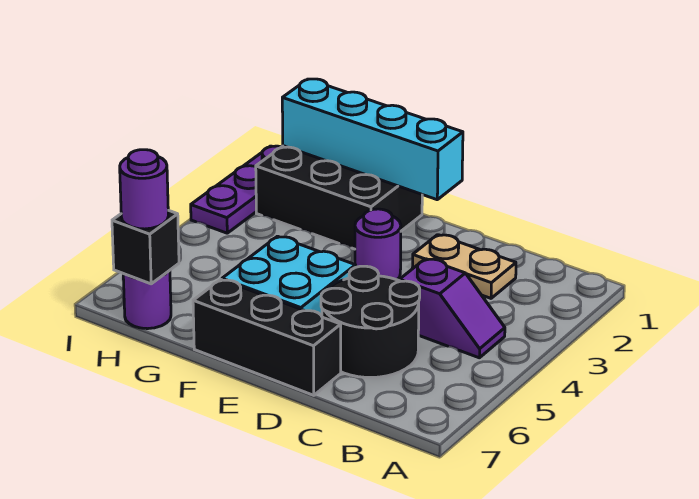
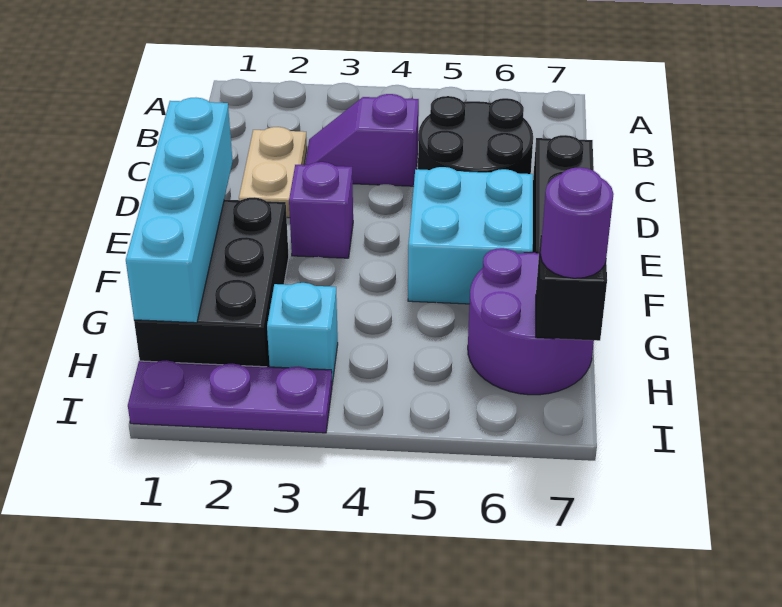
purple 1x2 slope [400,259,505,358] -> purple 1x2 slope turned to [305,94,419,186]
purple 1x1 round brick [355,209,401,280] -> purple 1x1 brick [289,162,353,258]
none -> cyan 1x1 brick [267,283,338,384]
purple 1x1 round brick [123,270,171,329] -> purple 2x2 round brick [468,248,594,395]

